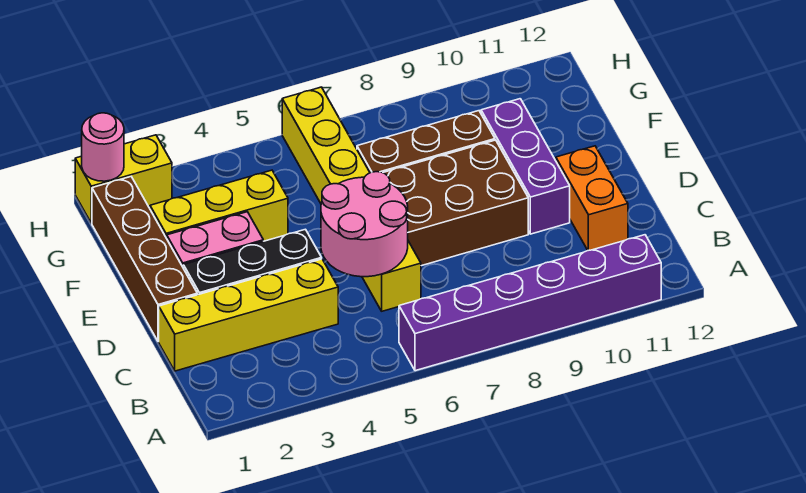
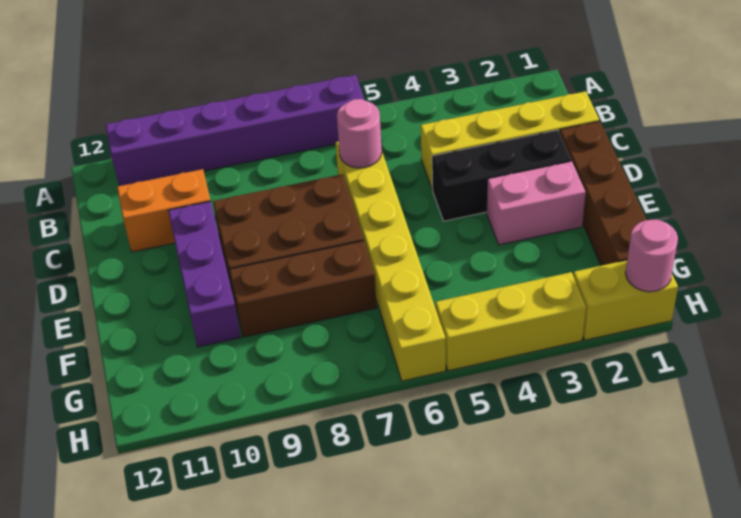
pink 2x2 round brick [321,172,408,277] -> pink 1x1 round brick [337,99,382,168]
orange 1x2 brick [556,146,628,250] -> orange 1x2 brick turned to [117,169,211,252]
yellow 1x3 brick [150,170,288,241] -> yellow 1x3 brick moved to [436,272,586,371]

